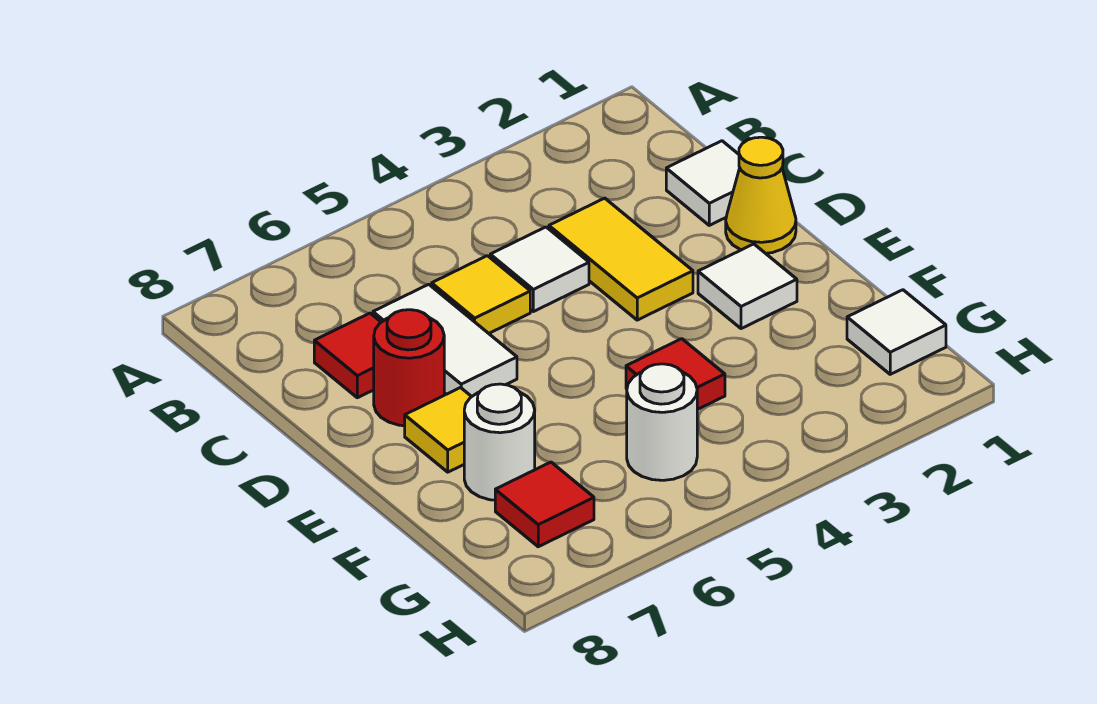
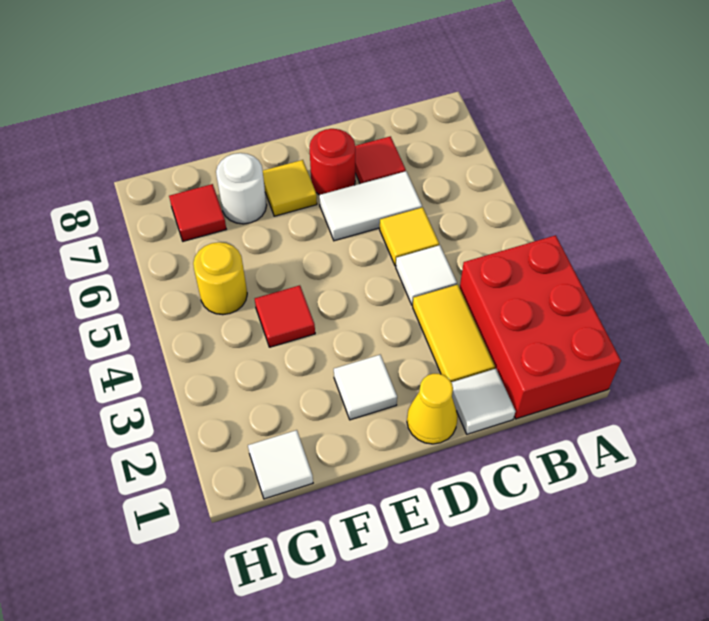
none -> red 2x3 brick [460,235,621,419]
yellow 1x2 tile [549,198,693,320] -> yellow 1x2 tile turned to [413,285,495,382]
white 1x1 round brick [627,364,697,480] -> yellow 1x1 round brick [193,242,247,315]

